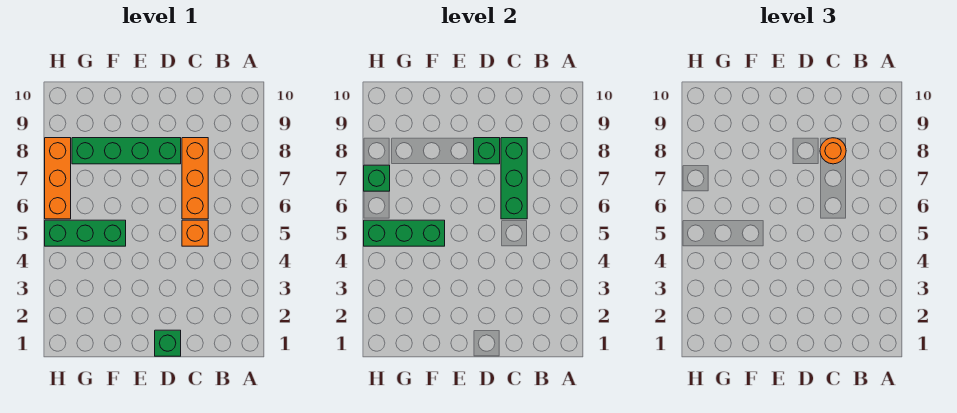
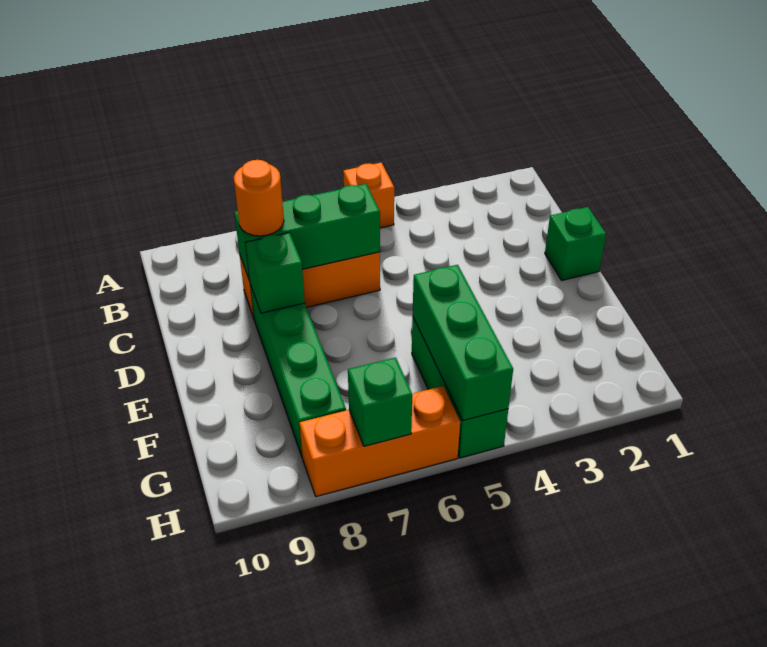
orange 1x1 brick [182,220,208,246] -> orange 1x1 brick moved to [343,162,394,228]

